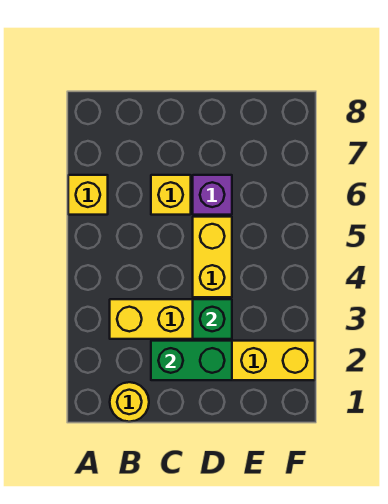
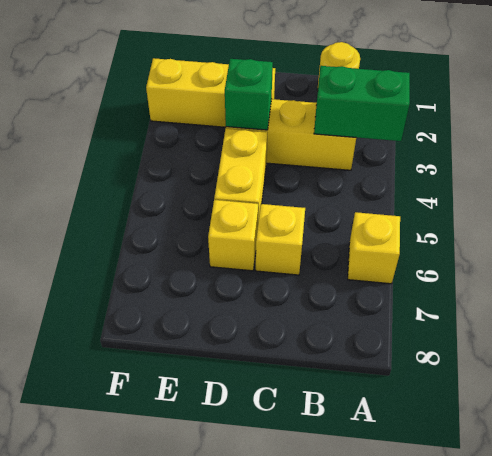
green 1x2 brick [151,341,232,380] -> green 1x2 brick moved to [314,66,410,141]
purple 1x1 brick [193,175,232,215] -> yellow 1x1 brick [208,200,258,271]

